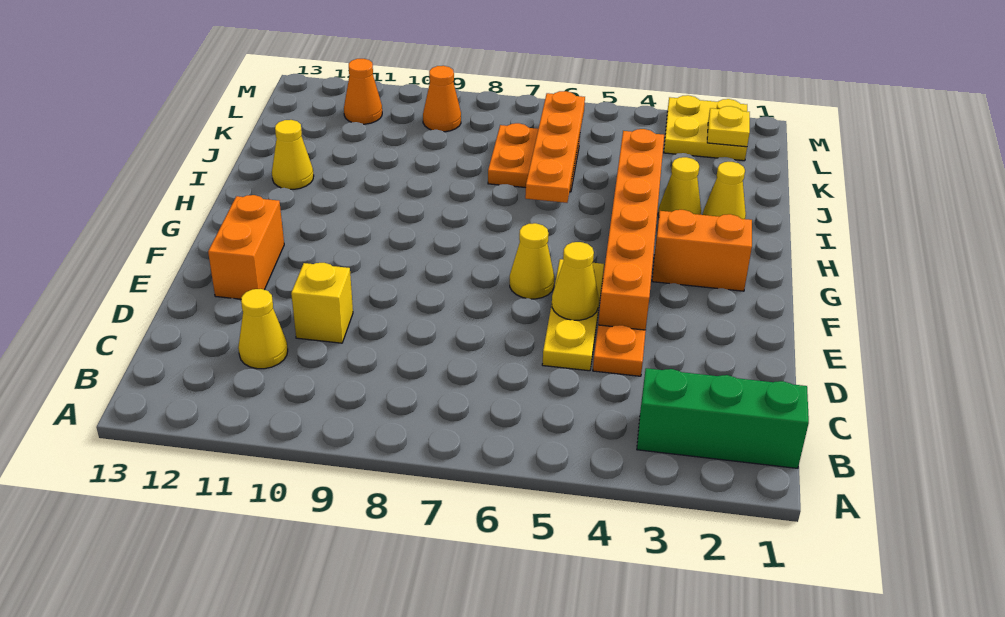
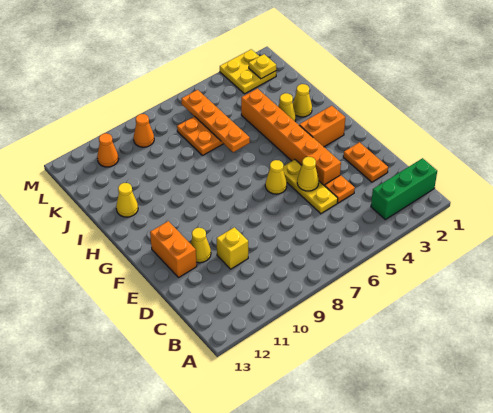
yellow 1x1 cone [238,289,288,369] -> yellow 1x1 cone moved to [191,228,211,263]
none -> orange 1x2 plate [343,142,388,182]

